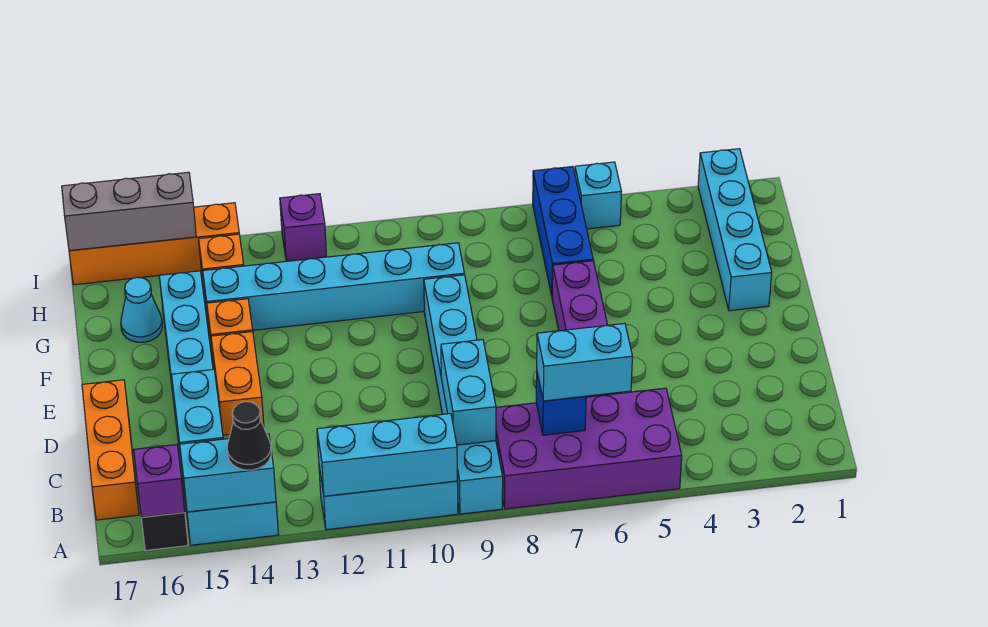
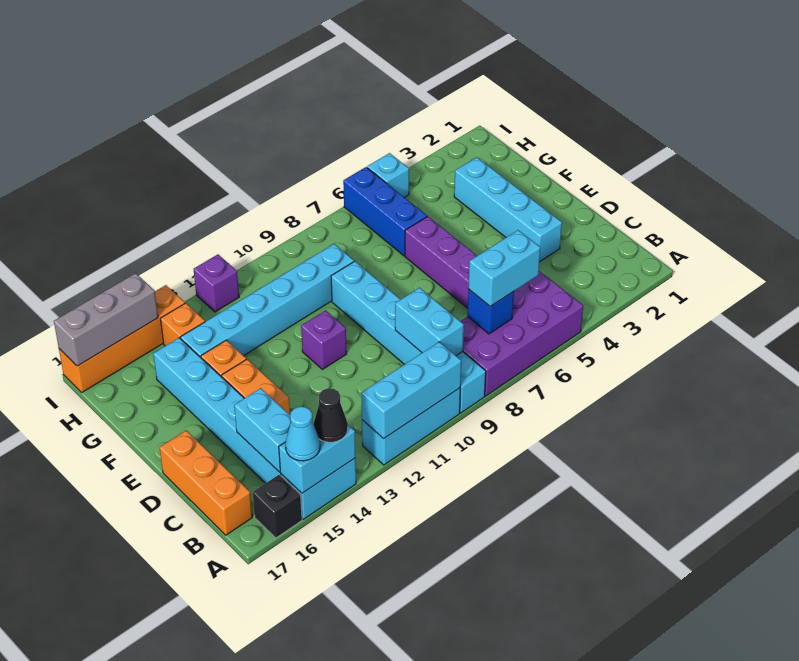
purple 1x1 brick [134,445,185,517] -> purple 1x1 brick moved to [301,310,347,369]
cyan 1x4 brick [698,149,772,311] -> cyan 1x4 brick moved to [454,157,562,262]
cyan 1x1 cone [121,277,162,342] -> cyan 1x1 cone moved to [285,407,320,461]

